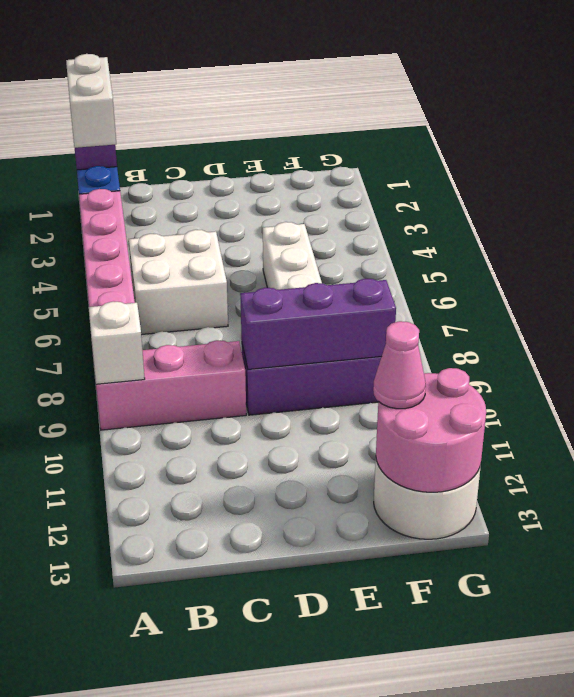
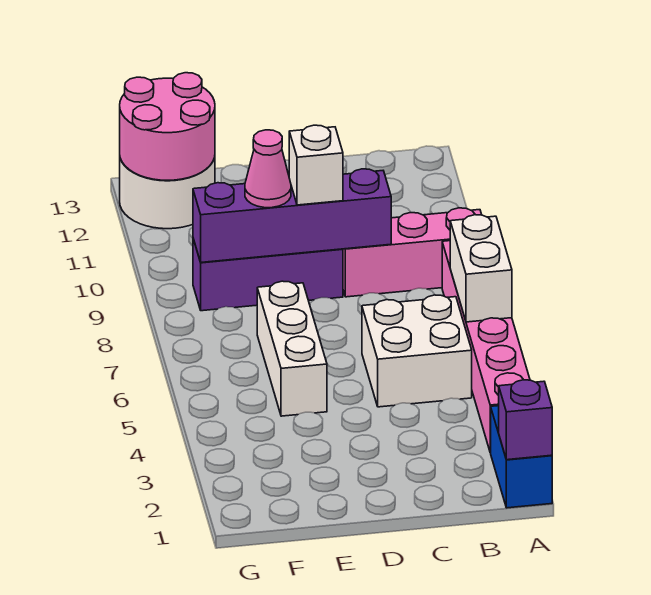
white 1x2 brick [66,54,116,148] -> white 1x2 brick moved to [450,215,512,322]
white 1x1 brick [89,301,145,384] -> white 1x1 brick moved to [289,125,343,205]
purple 1x3 brick [240,279,396,369] -> purple 1x4 brick [193,169,391,262]
pink 1x1 cone [373,321,426,409] -> pink 1x1 cone moved to [245,130,291,208]

